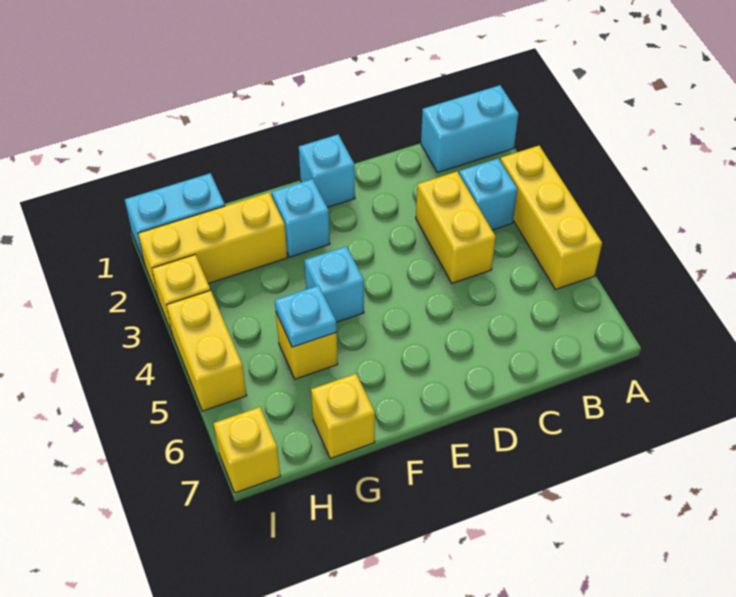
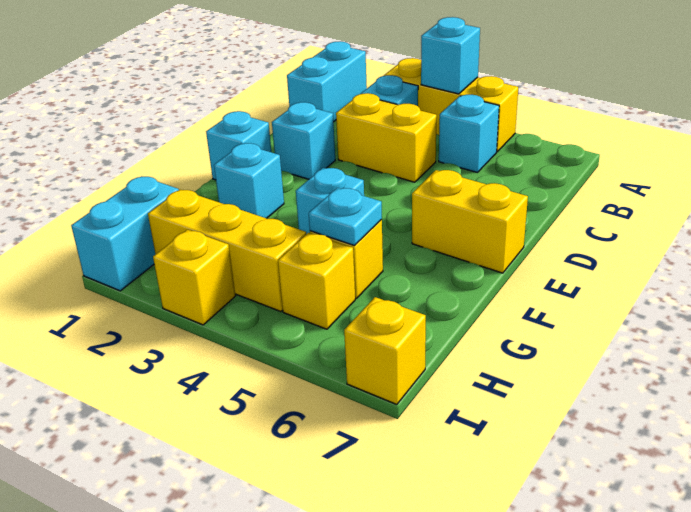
none -> cyan 1x1 brick [421,17,480,94]
none -> cyan 1x1 brick [439,95,499,173]
none -> cyan 1x1 brick [272,102,335,179]
yellow 1x3 brick [138,193,287,298] -> yellow 1x3 brick turned to [148,190,306,312]
yellow 1x1 brick [311,374,375,459] -> yellow 1x1 brick moved to [278,233,355,329]
yellow 1x2 brick [166,290,247,411] -> yellow 1x2 brick moved to [412,170,528,273]

